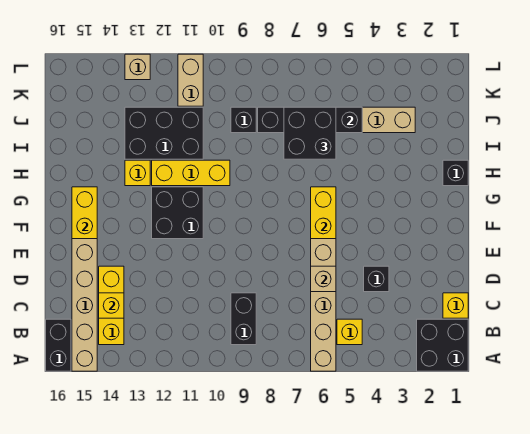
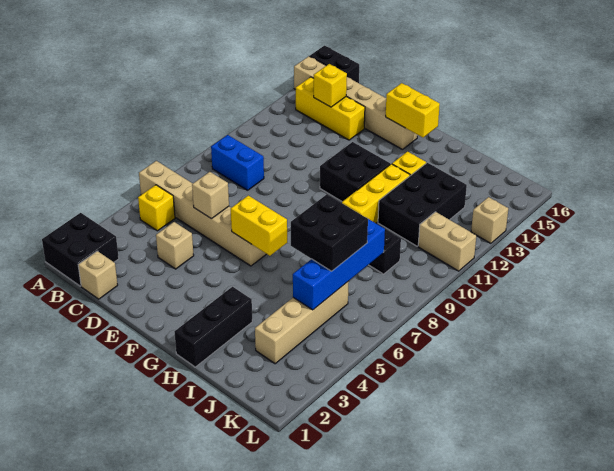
black 1x2 brick [231,293,256,345] -> blue 1x2 brick [211,135,264,190]
yellow 1x1 brick [443,293,468,318] -> tan 1x1 brick [78,251,118,299]
black 1x1 brick [364,266,389,292] -> tan 1x1 brick [156,222,194,269]
black 1x1 brick [443,160,468,186] -> black 1x3 brick [175,287,252,367]
black 1x4 brick [258,107,362,133] -> blue 1x4 brick [293,219,385,310]

